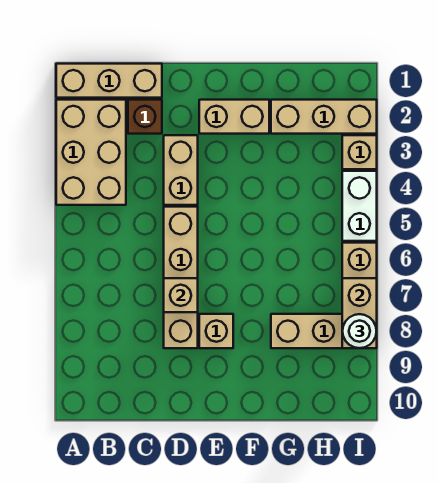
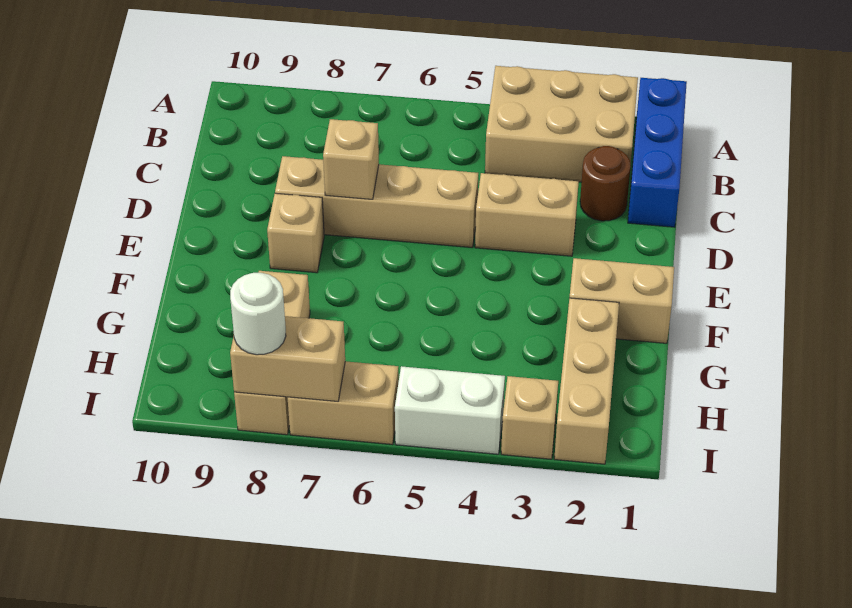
tan 1x3 brick [56,64,162,98] -> blue 1x3 brick [628,78,687,227]
brown 1x1 brick [128,100,162,134] -> brown 1x1 round brick [580,146,631,221]
tan 1x2 brick [199,100,269,134] -> tan 1x2 brick turned to [569,258,674,343]

